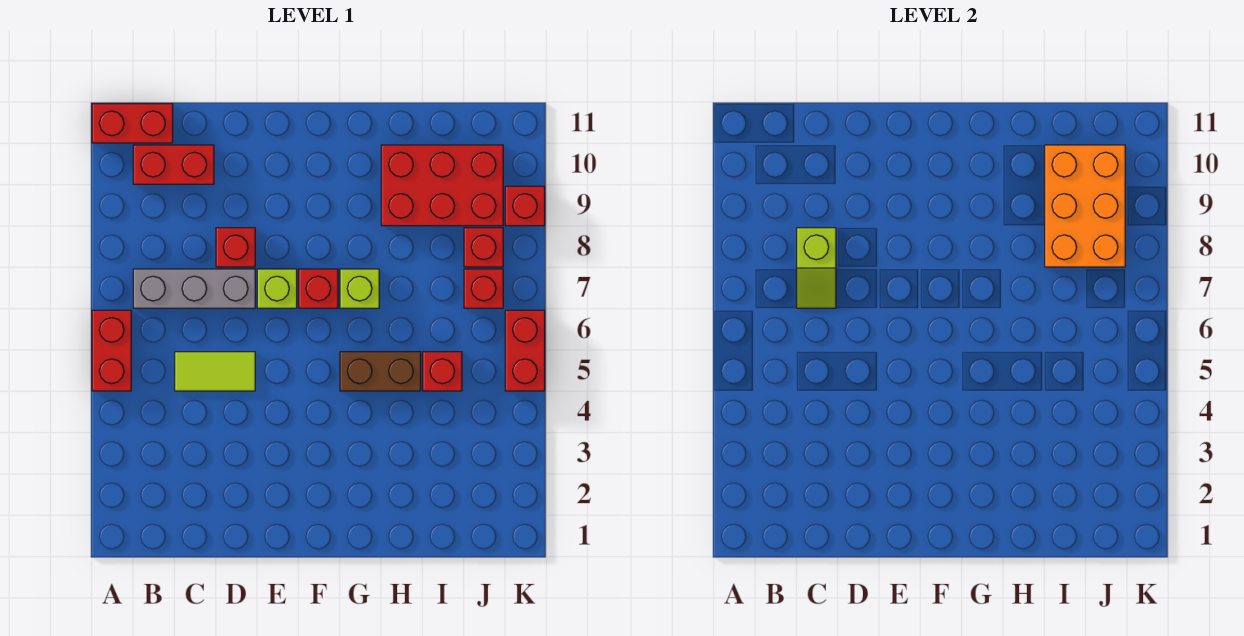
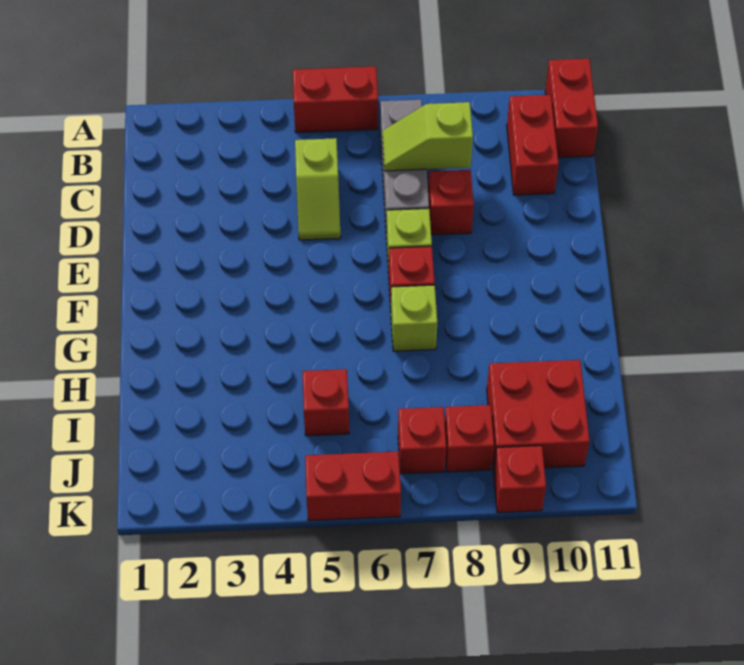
lime 1x2 tile [175,352,255,391] -> lime 1x2 slope [295,138,341,240]
brown 1x2 brick [340,352,421,391] -> none
red 2x3 brick [381,145,503,226] -> red 2x2 brick [487,360,590,470]
orange 2x3 brick [1045,145,1125,267] -> none

